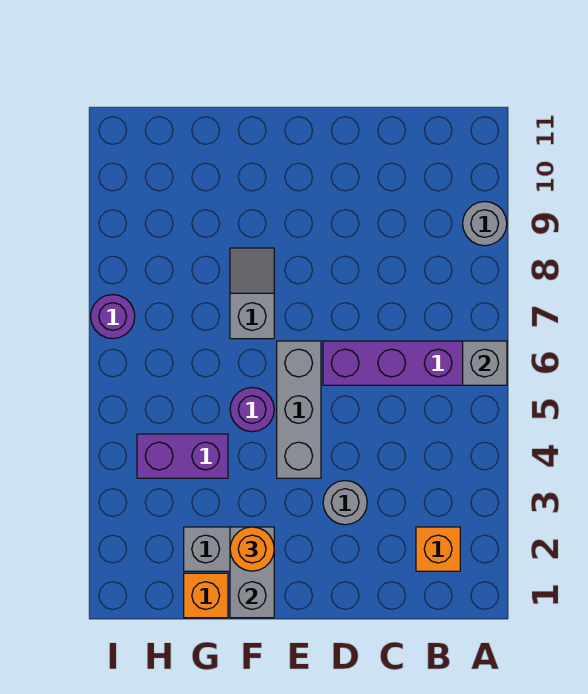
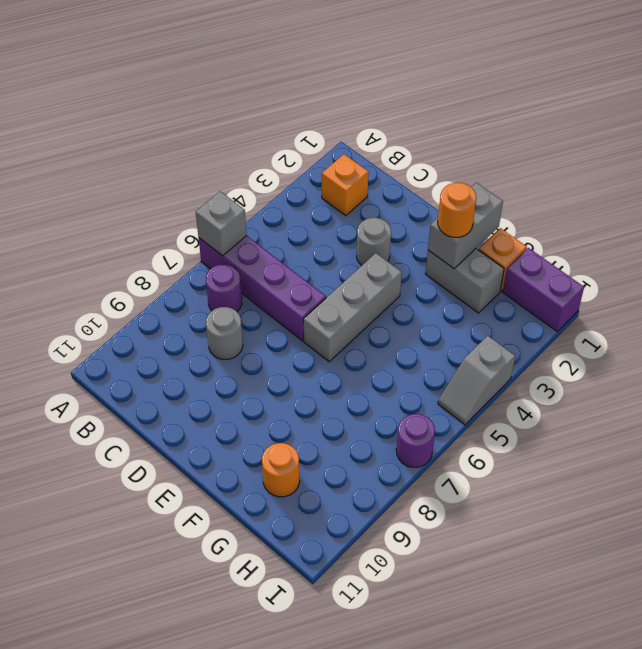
grey 1x1 round brick [463,201,507,246] -> grey 1x1 round brick moved to [206,307,243,360]
purple 1x1 round brick [230,387,274,432] -> purple 1x1 round brick moved to [206,264,242,312]
grey 1x2 slope [230,248,274,339] -> grey 1x2 slope moved to [438,336,515,425]
purple 1x2 brick [137,434,228,478] -> purple 1x2 brick moved to [503,248,584,331]
none -> orange 1x1 round brick [262,443,300,497]

